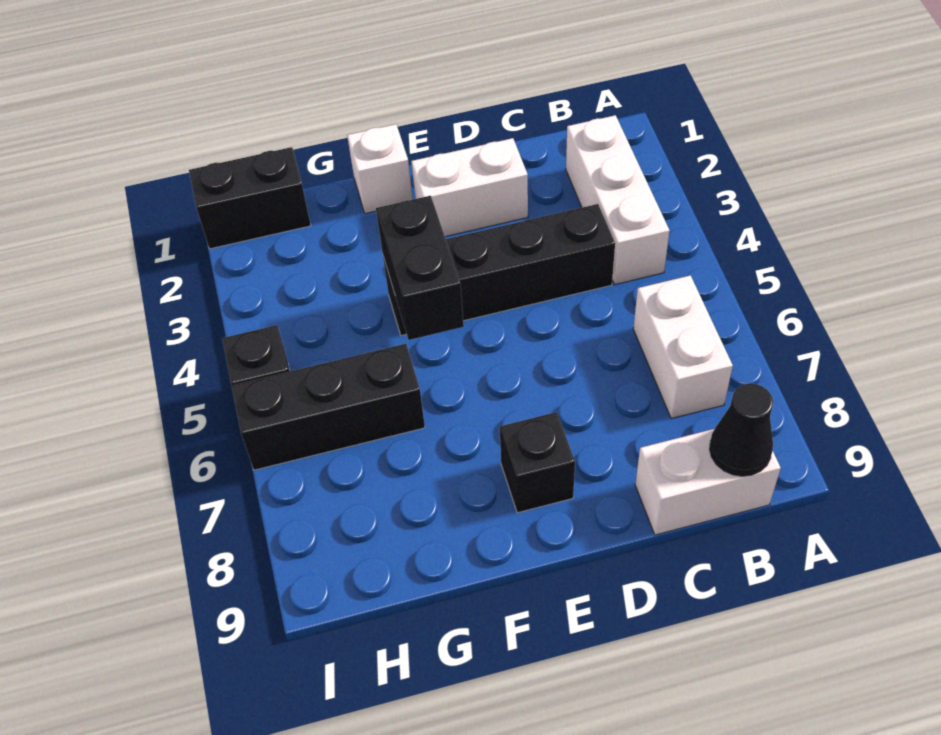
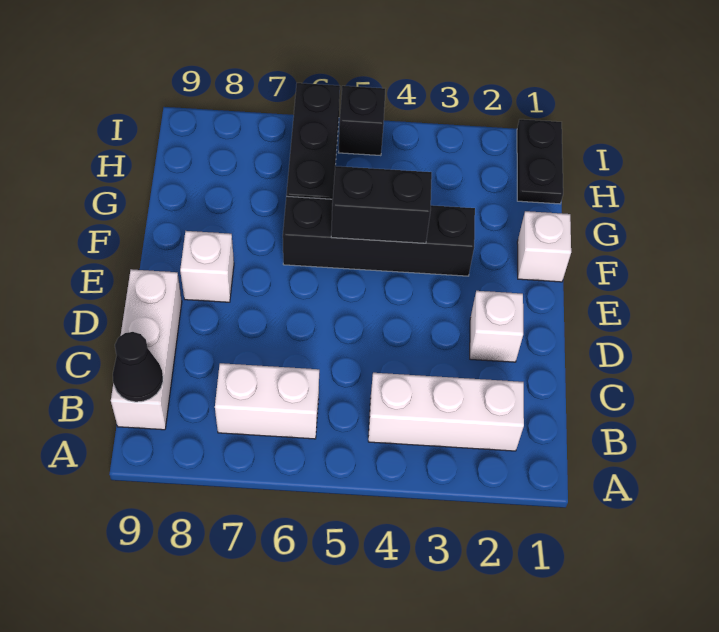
white 1x2 brick [635,429,781,535] -> white 1x3 brick [111,269,182,430]
black 1x4 brick [383,204,615,336] -> black 1x4 brick turned to [283,196,475,276]
white 1x2 brick [411,138,528,237] -> white 1x1 brick [470,291,523,362]
black 1x1 brick [500,412,575,513] -> white 1x1 brick [180,231,234,302]
black 1x2 brick [189,147,311,249] -> black 1x2 plate [517,119,563,204]

